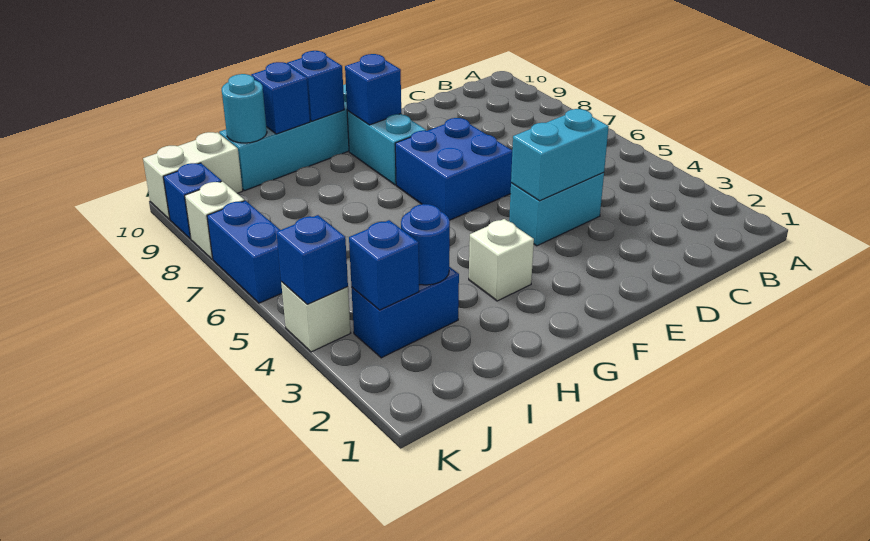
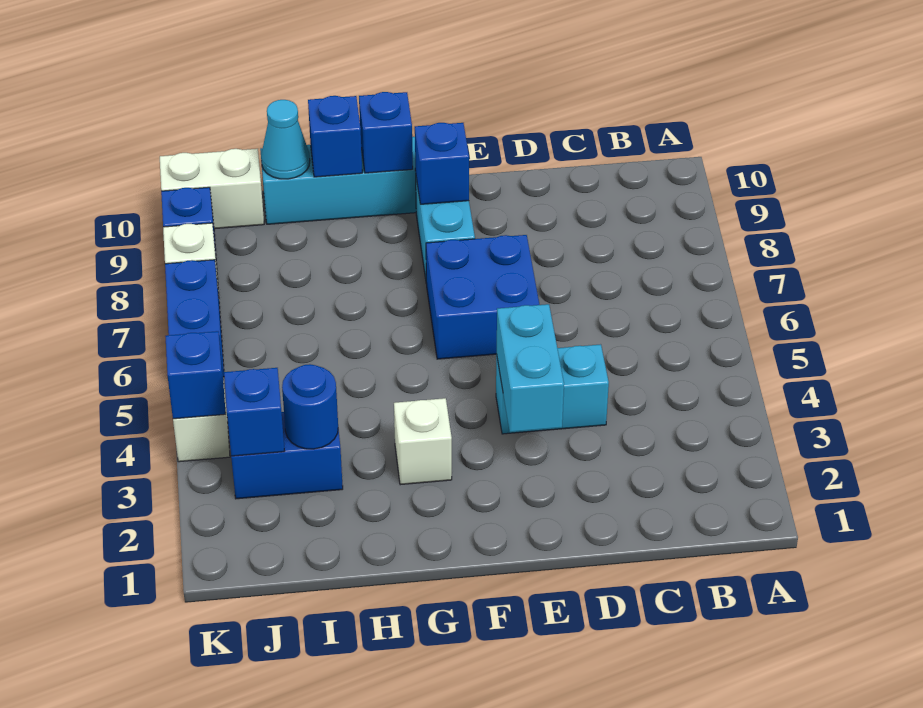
cyan 1x2 brick [511,109,609,201] -> cyan 1x2 brick turned to [497,304,564,432]
cyan 1x1 round brick [222,74,267,143] -> cyan 1x1 cone [261,100,310,179]

